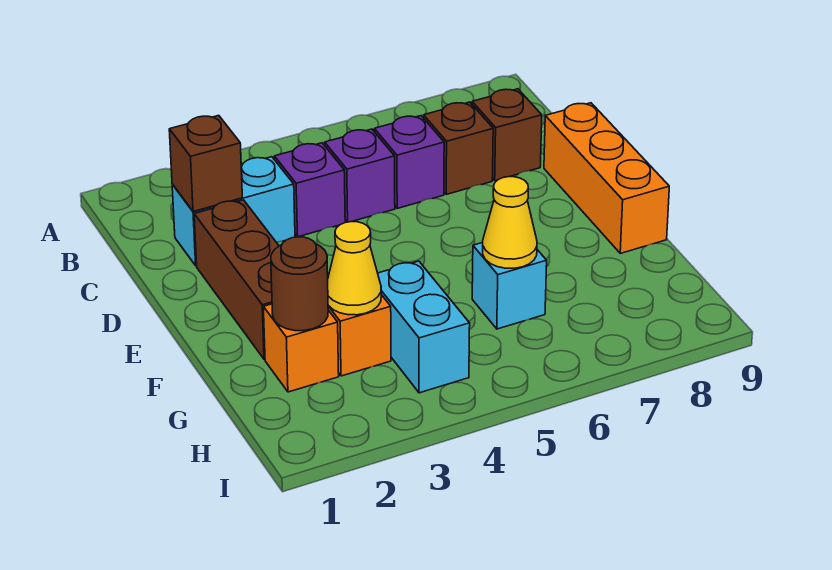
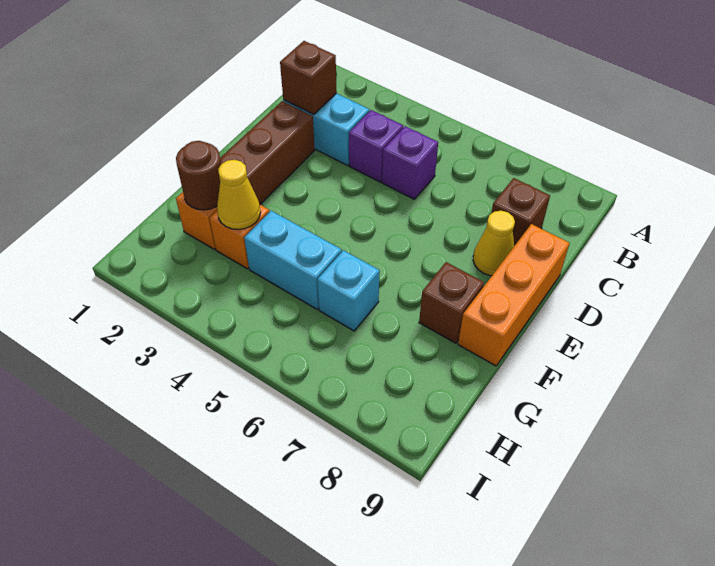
purple 1x1 brick [374,116,444,208] -> none
brown 1x1 brick [424,102,493,194] -> brown 1x1 brick moved to [419,262,484,343]
cyan 1x2 brick [378,261,470,393] -> cyan 1x2 brick turned to [244,211,342,310]
yellow 1x1 cone [483,177,537,268] -> yellow 1x1 cone moved to [473,211,515,276]

